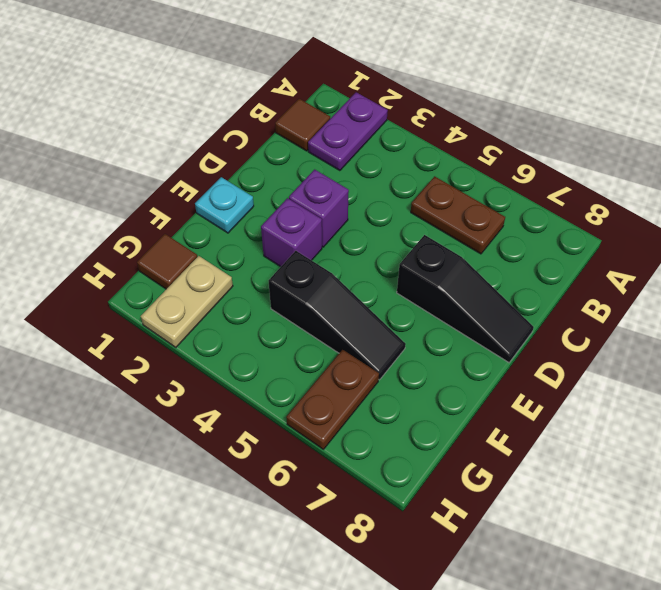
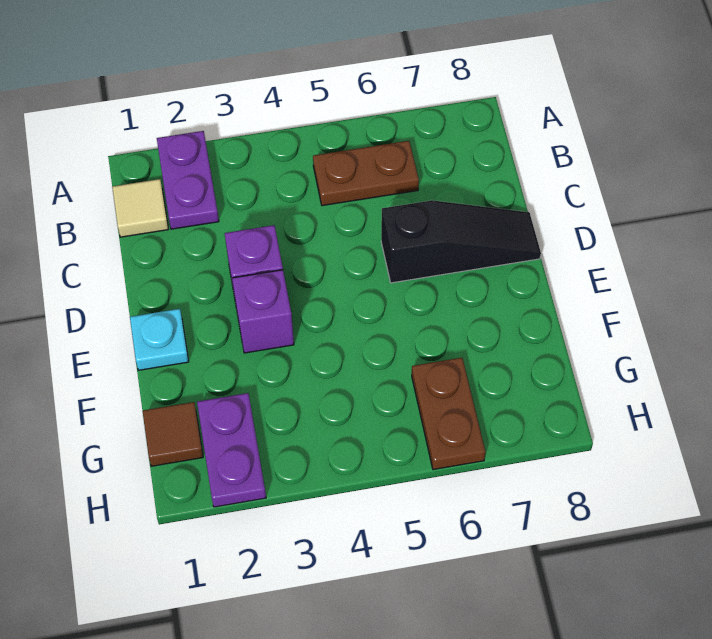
brown 1x1 tile [275,99,330,151] -> tan 1x1 tile [112,179,168,237]
black 1x3 slope [269,251,406,380] -> none
tan 1x2 plate [141,256,233,347] -> purple 1x2 plate [197,393,266,507]

